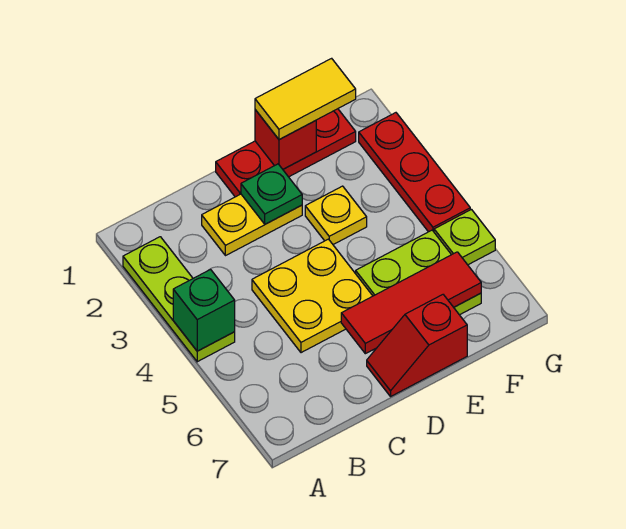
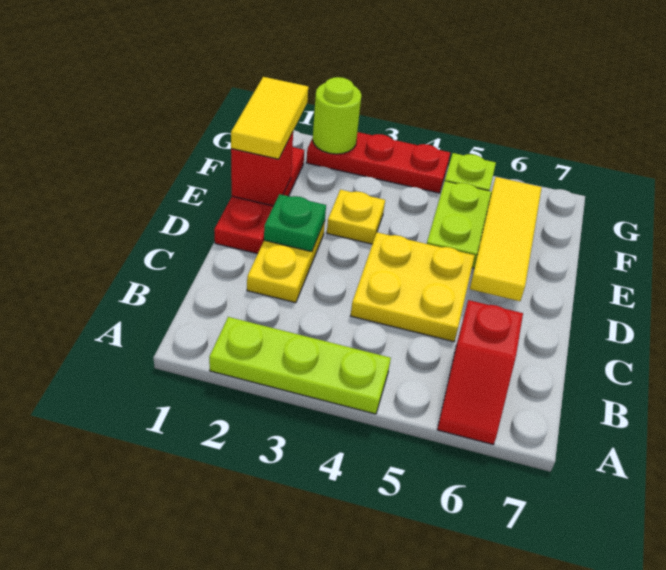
green 1x1 brick [173,270,235,351] -> none
red 1x3 tile [341,252,481,354] -> yellow 1x3 tile [470,177,542,301]
red 1x2 slope [367,295,467,396] -> red 1x2 slope moved to [437,300,523,444]
none -> lime 1x1 round brick [313,77,361,154]

